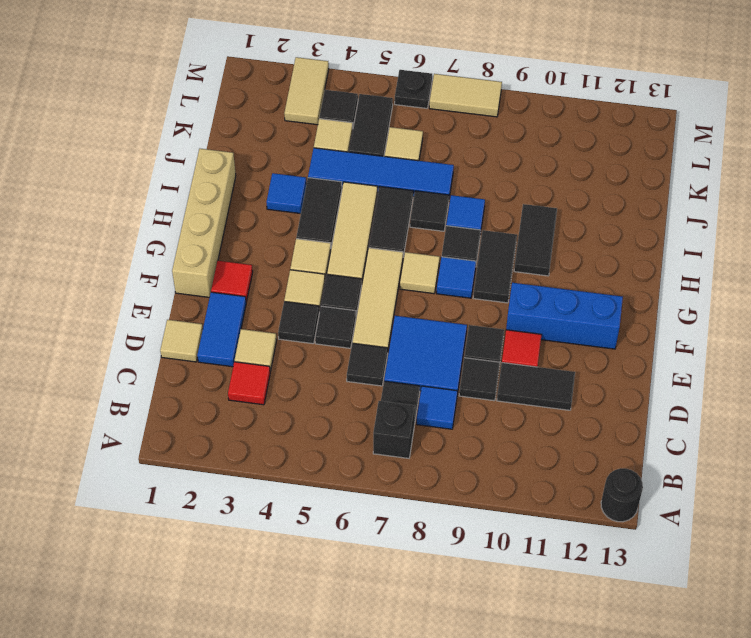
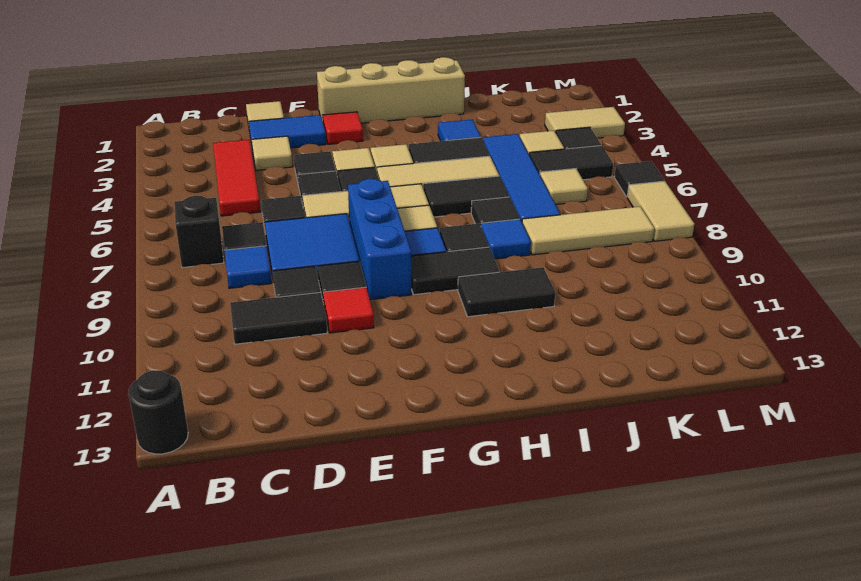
red 1x1 tile [228,362,270,405] -> red 1x3 tile [213,140,260,216]
black 1x2 tile [497,363,575,410] -> black 1x2 tile turned to [230,292,327,344]
blue 1x3 brick [506,283,623,349] -> blue 1x3 brick moved to [348,179,411,300]
none -> tan 1x3 tile [522,206,654,255]
black 1x1 plate [395,70,432,108] -> black 1x1 tile [614,161,665,197]

